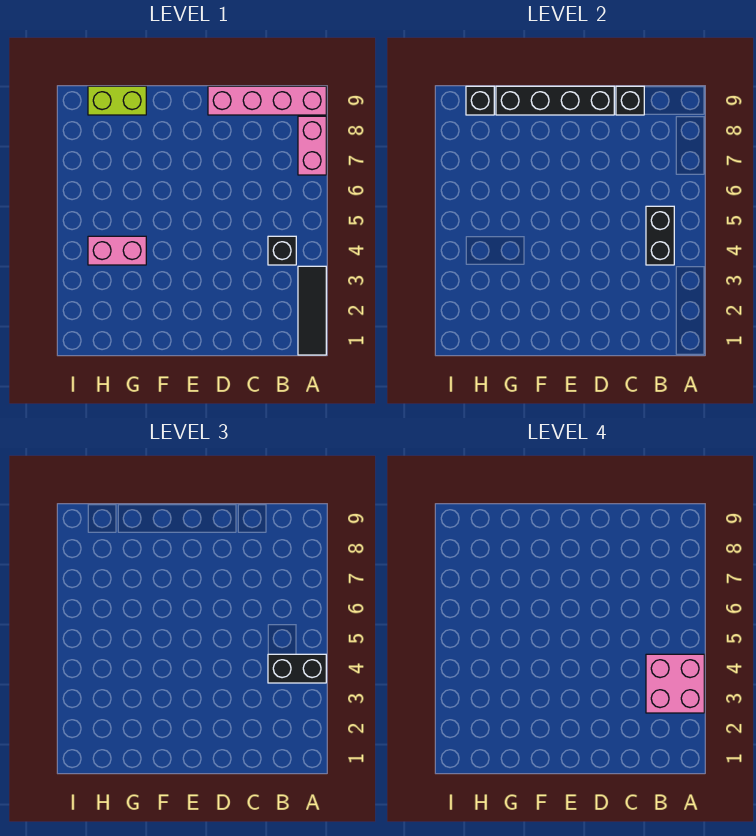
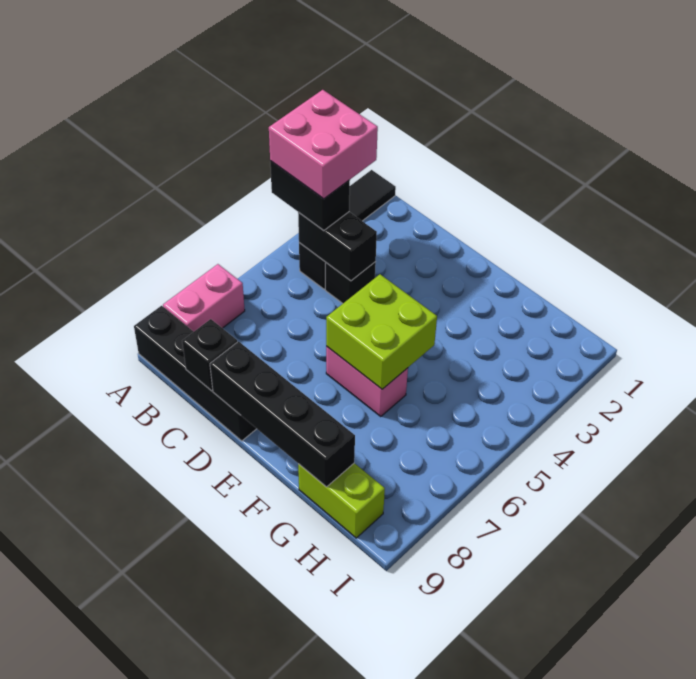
pink 1x4 brick [208,86,326,115] -> black 1x4 brick [134,306,257,441]
black 1x2 brick [646,206,674,265] -> black 1x2 brick turned to [298,212,377,281]
none -> lime 2x2 brick [326,274,437,389]
pink 1x2 brick [88,236,146,265] -> pink 1x2 brick moved to [326,346,408,416]
black 1x1 brick [466,86,494,115] -> black 1x1 brick moved to [325,262,376,303]

